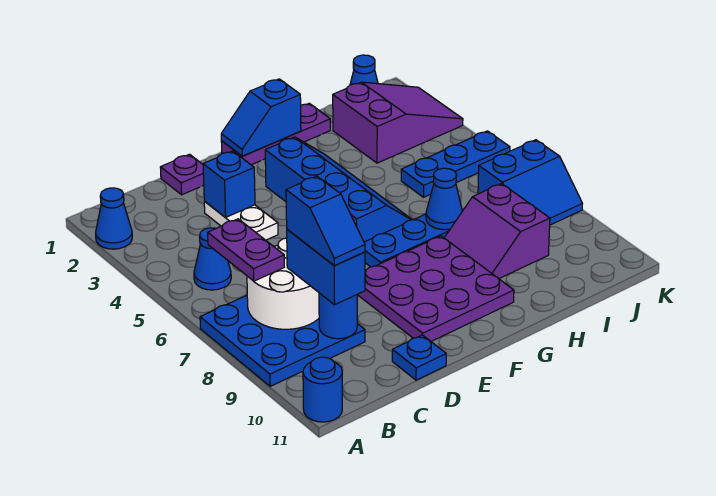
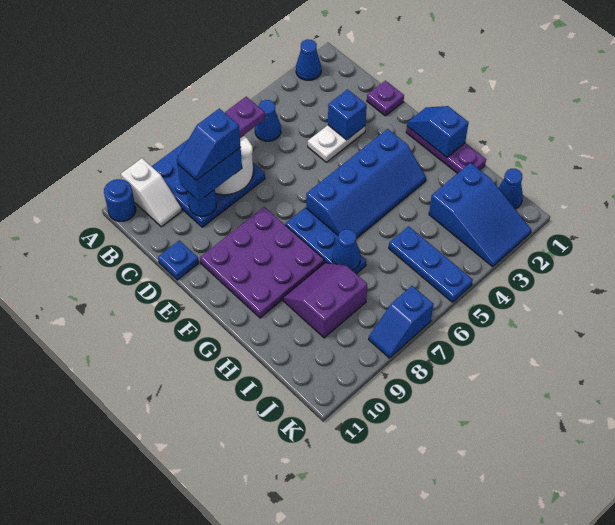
none -> white 1x2 slope [121,158,182,227]
purple 2x3 slope [333,82,463,163] -> blue 2x3 slope [429,163,531,267]
blue 2x2 slope [478,140,582,225] -> blue 1x2 slope [369,286,434,358]

